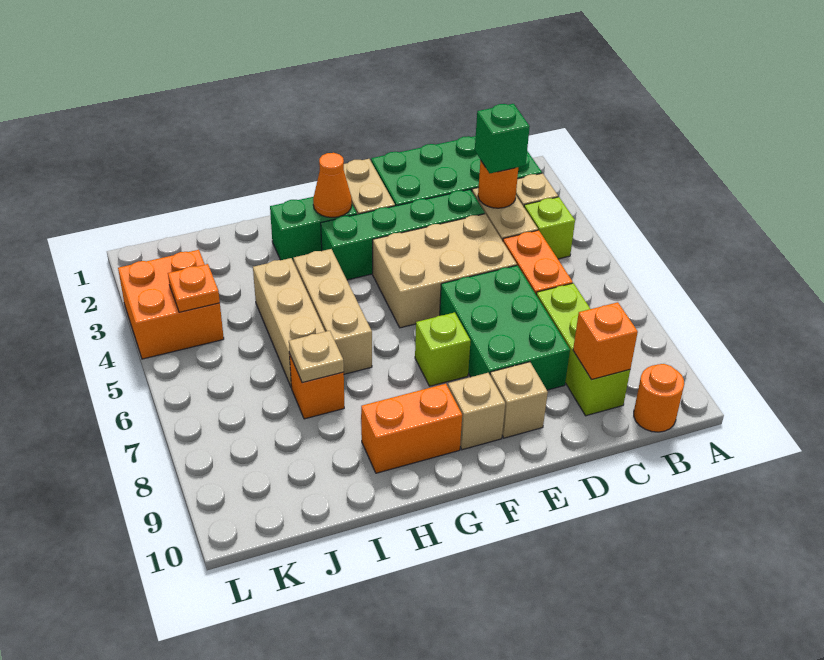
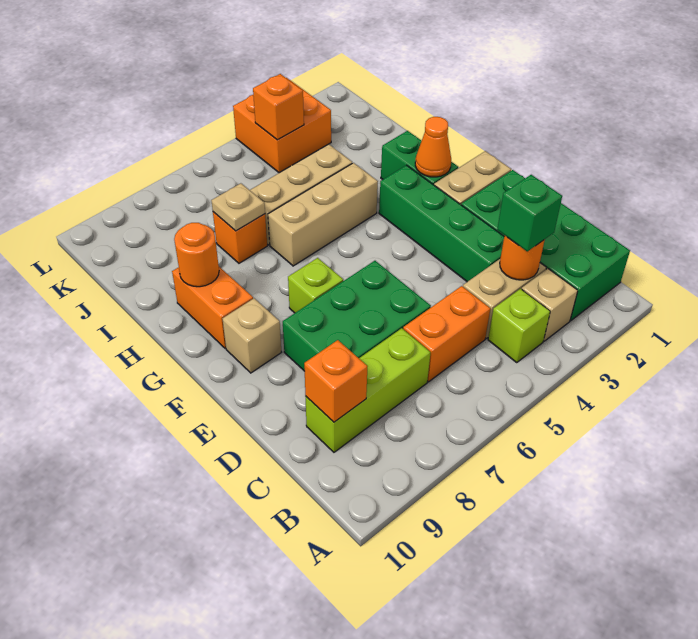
orange 1x1 round brick [634,364,684,432] -> orange 1x1 round brick moved to [174,223,219,287]
tan 2x3 brick [373,214,517,328] -> none
tan 1x1 brick [490,362,548,438] -> none
orange 1x1 plate [168,264,220,312] -> orange 1x1 brick [253,74,304,140]

